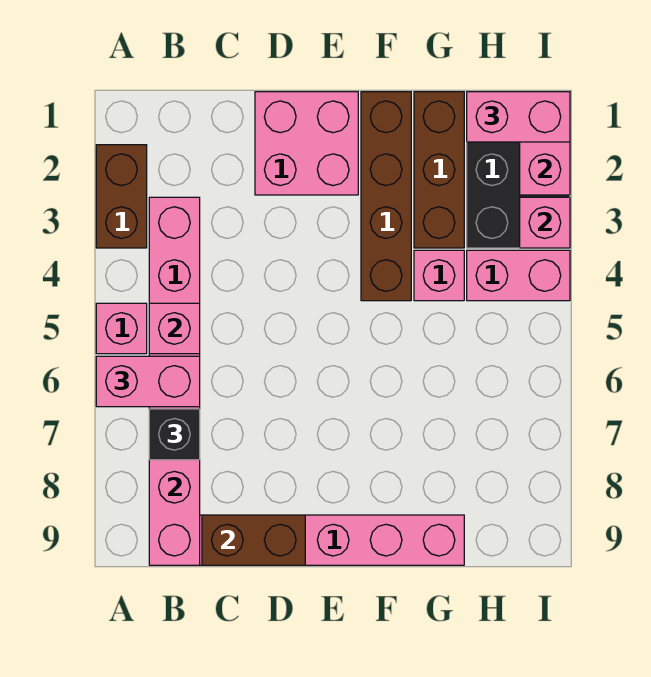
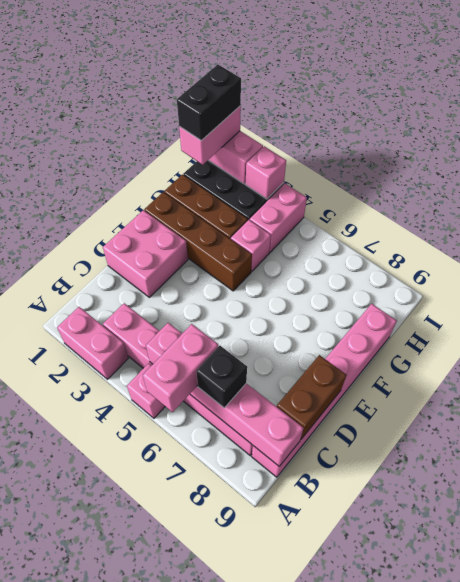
brown 1x2 brick [96,145,147,248] -> pink 1x2 brick [57,307,128,379]
none -> black 1x2 brick [177,65,241,141]

